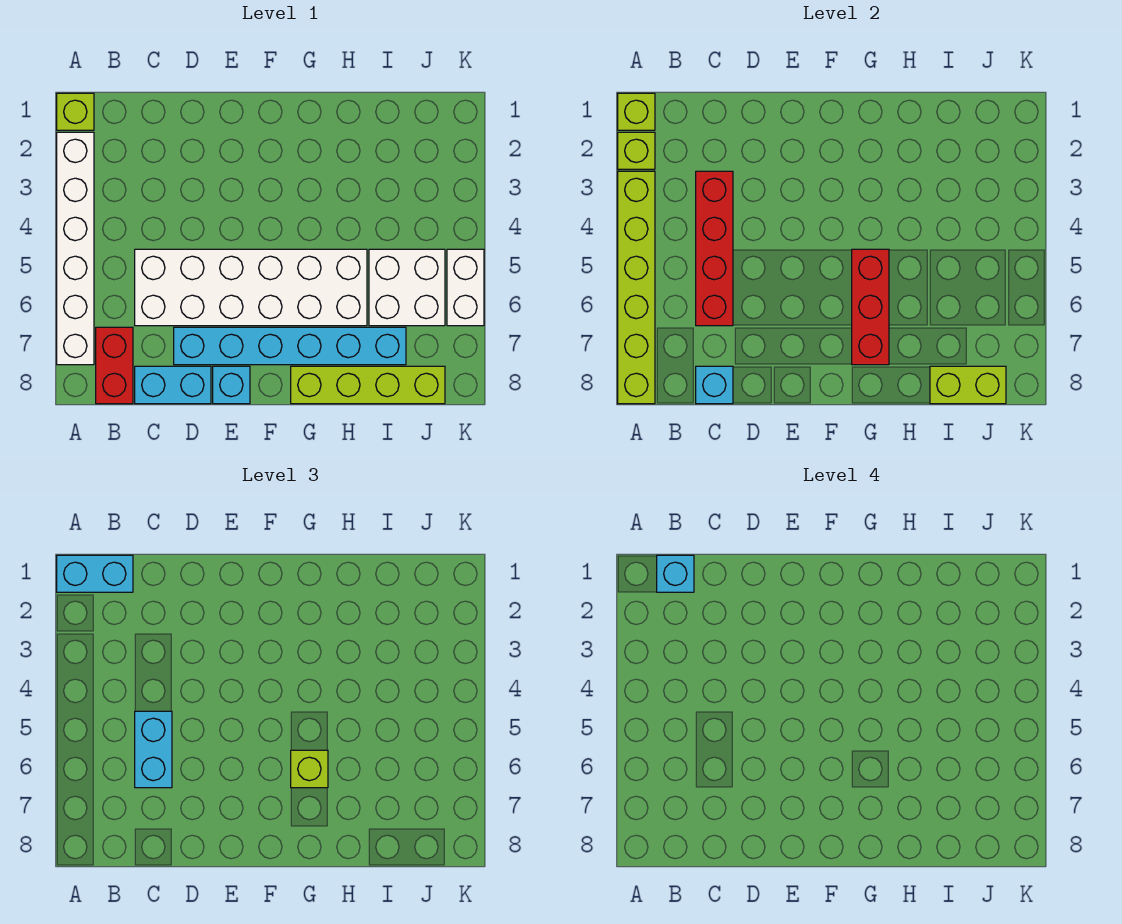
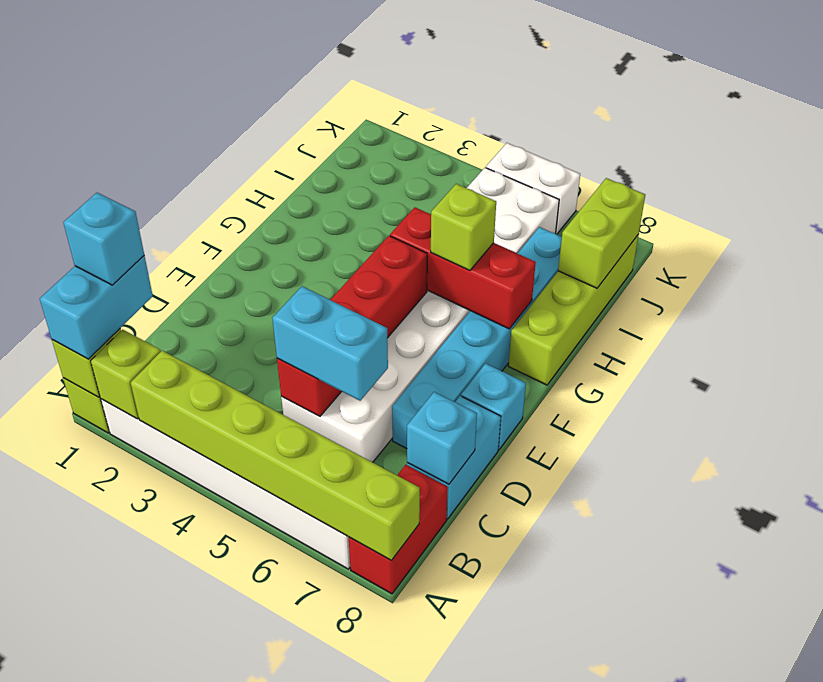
red 1x2 brick [96,327,133,404] -> red 1x2 brick turned to [349,465,448,594]
red 1x4 brick [696,171,733,326] -> red 1x4 brick turned to [277,236,427,416]

